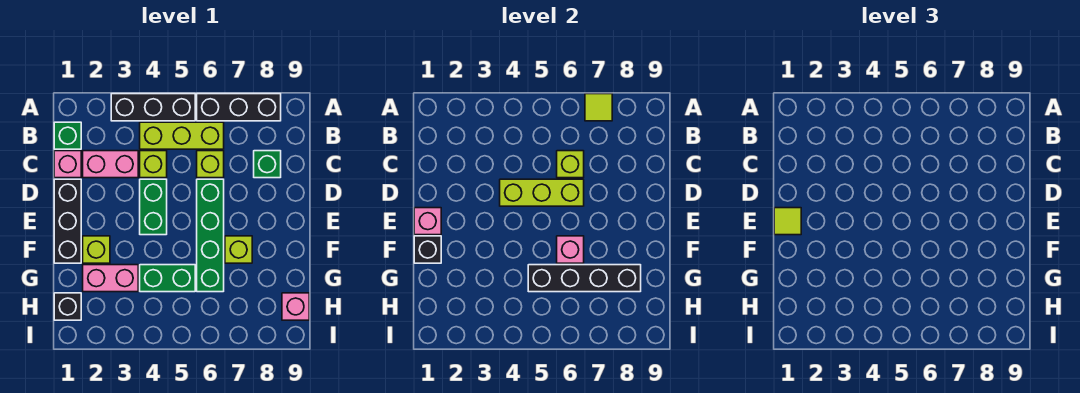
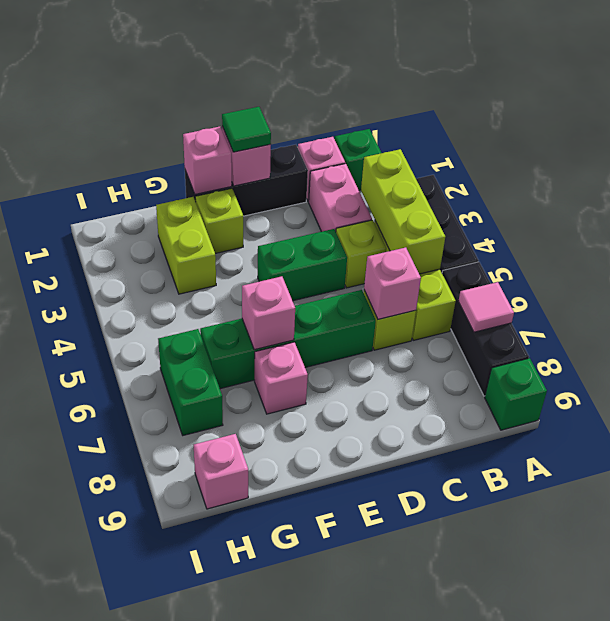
lime 1x1 tile [585,94,612,121] -> pink 1x1 tile [458,282,514,332]
lime 1x1 brick [557,151,584,178] -> pink 1x1 brick [364,247,421,319]
green 1x1 brick [254,151,281,178] -> green 1x1 brick moved to [485,358,547,430]
lime 1x3 brick [500,179,584,206] -> lime 1x3 brick moved to [361,149,445,274]
lime 1x1 tile [774,208,801,235] -> green 1x1 tile [222,107,271,152]
black 1x1 brick [414,236,441,263] -> pink 1x1 brick [183,127,232,194]
lime 1x1 brick [225,236,252,263] -> pink 1x1 brick [254,342,308,414]
pink 1x2 brick [83,265,138,292] -> lime 1x2 brick [156,197,216,294]
green 1x2 brick [140,265,195,292] -> green 1x2 brick moved to [158,329,223,435]
black 1x4 brick [528,265,641,292] -> none
black 1x1 brick [54,293,81,320] -> none

